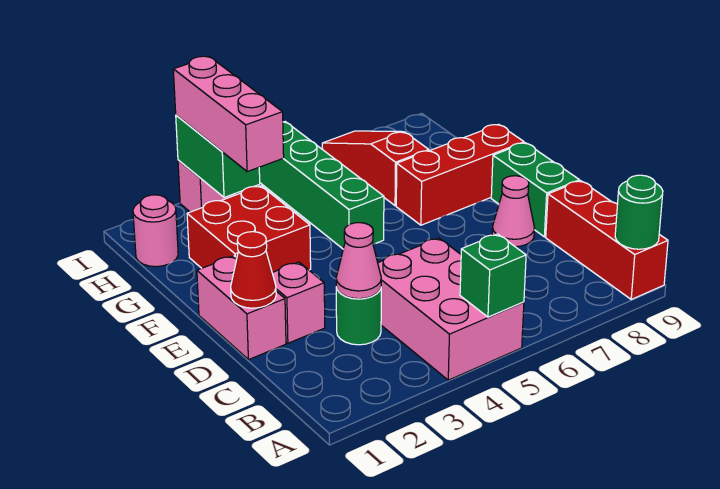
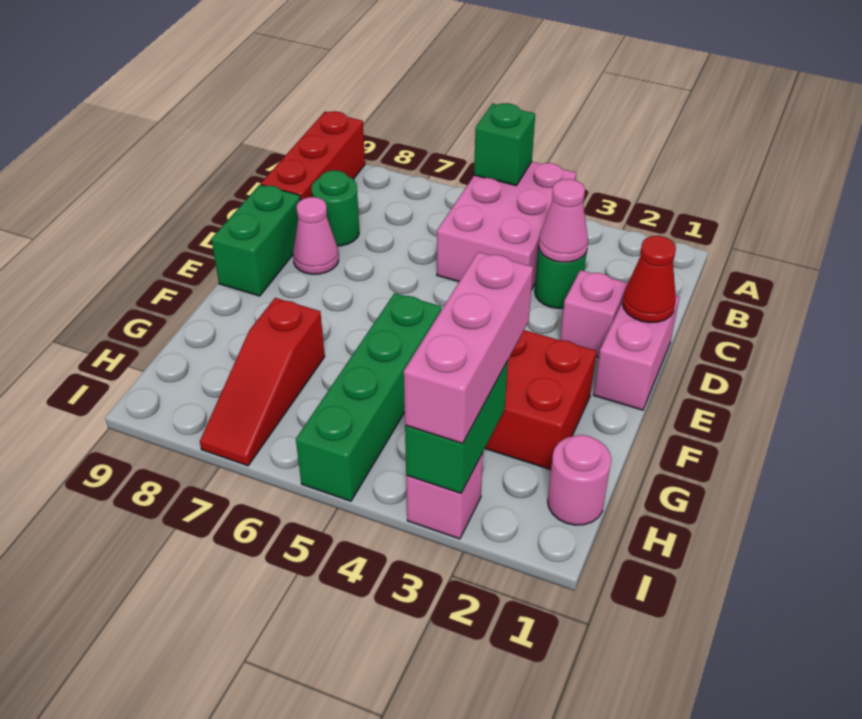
green 1x1 round brick [615,175,663,249] -> green 1x1 round brick moved to [312,170,359,246]
red 1x3 brick [396,124,524,225] -> none

